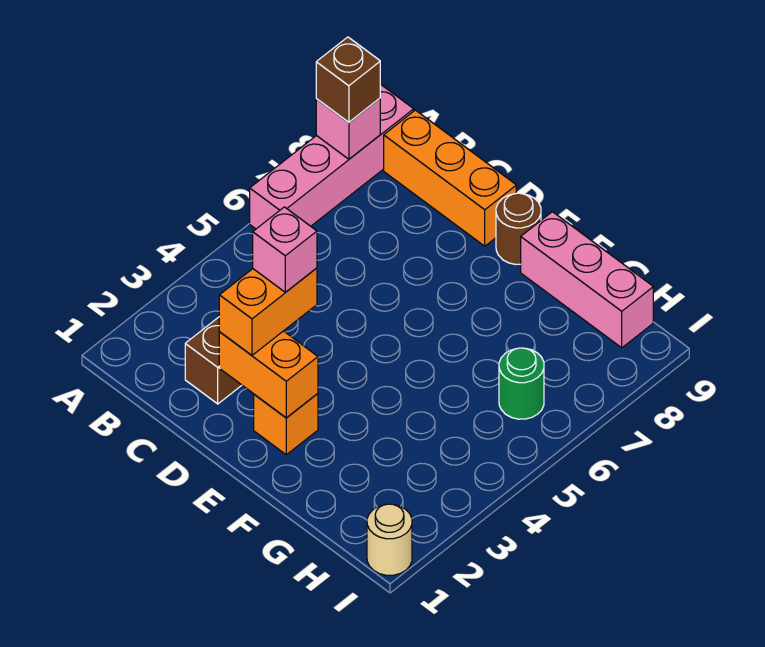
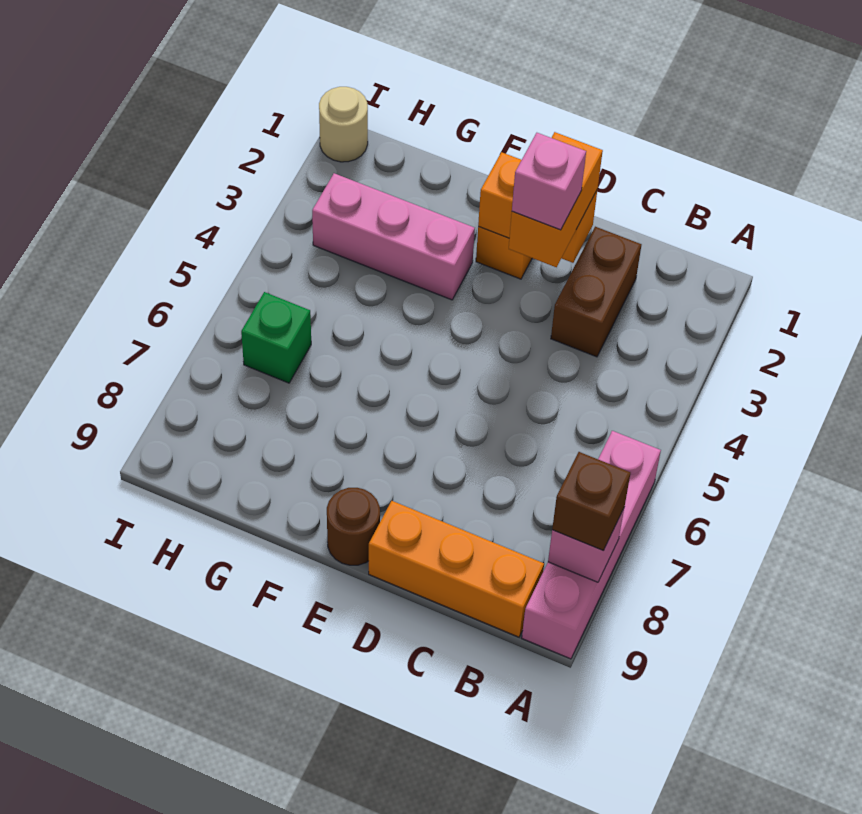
pink 1x3 brick [521,212,653,348] -> pink 1x3 brick moved to [312,173,475,300]
green 1x1 round brick [499,348,544,419] -> green 1x1 brick [241,292,311,383]

